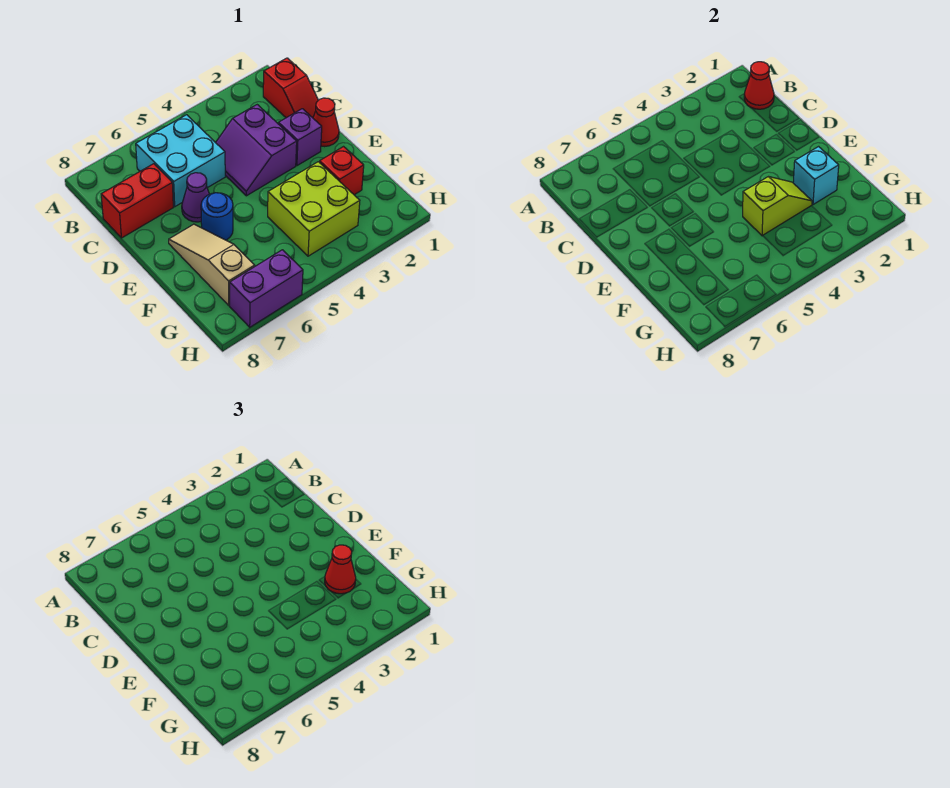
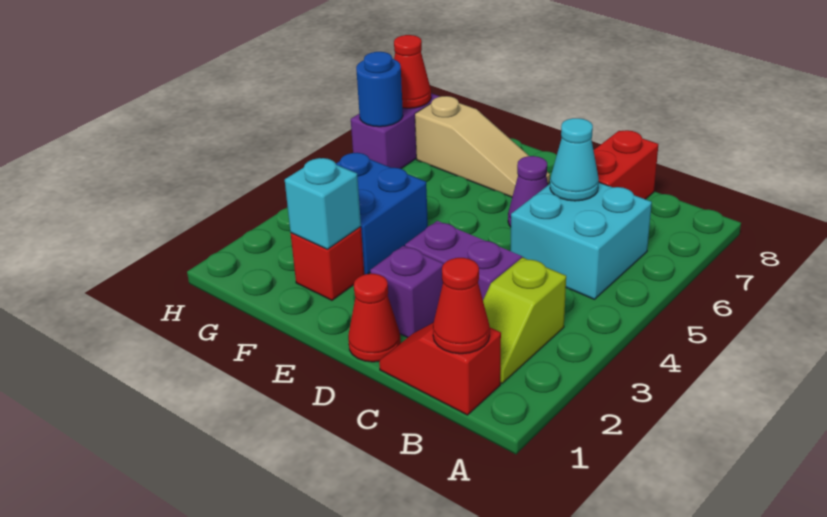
none -> cyan 1x1 cone [550,118,599,201]
blue 1x1 round brick [201,193,233,240] -> blue 1x1 round brick moved to [356,52,403,127]
red 1x1 cone [325,545,356,594] -> red 1x1 cone moved to [394,35,431,108]
lime 2x2 brick [268,162,360,256] -> blue 2x2 brick [336,153,428,275]
lime 1x2 slope [743,177,812,236] -> lime 1x2 slope moved to [483,257,566,384]

